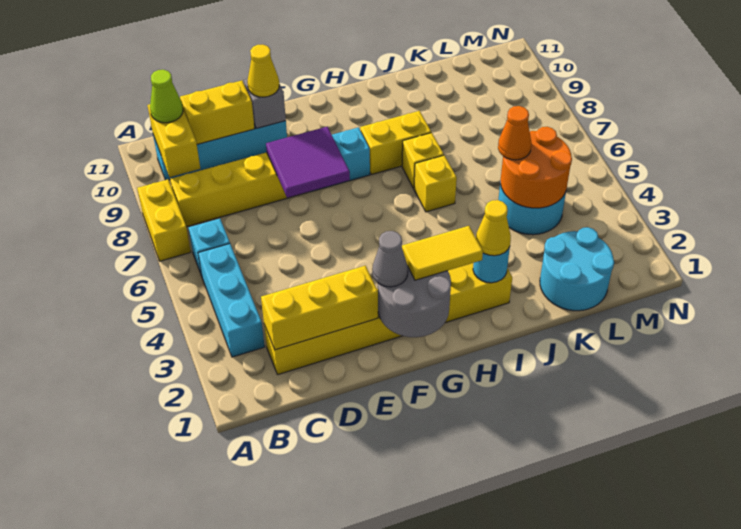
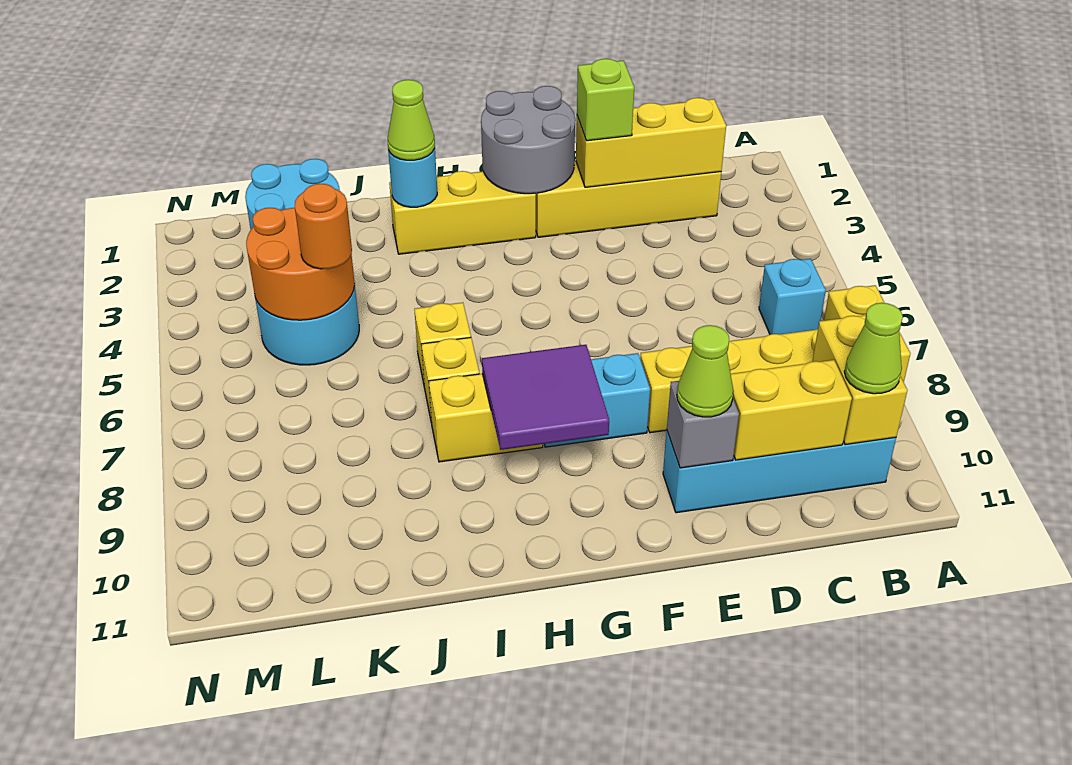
cyan 1x3 brick [198,244,265,357] -> none
none -> lime 1x1 brick [577,59,634,141]
purple 2x2 tile [266,127,350,198] -> purple 2x2 tile moved to [482,345,609,450]
yellow 1x1 cone [247,44,279,97] -> lime 1x1 cone [677,325,734,417]
grey 1x1 cone [372,231,408,287] -> none
yellow 1x2 tile [402,226,483,280] -> none
yellow 1x1 cone [476,200,511,256] -> lime 1x1 cone [388,80,435,160]
orange 1x1 cone [498,106,531,160] -> orange 1x1 round brick [295,184,352,269]

